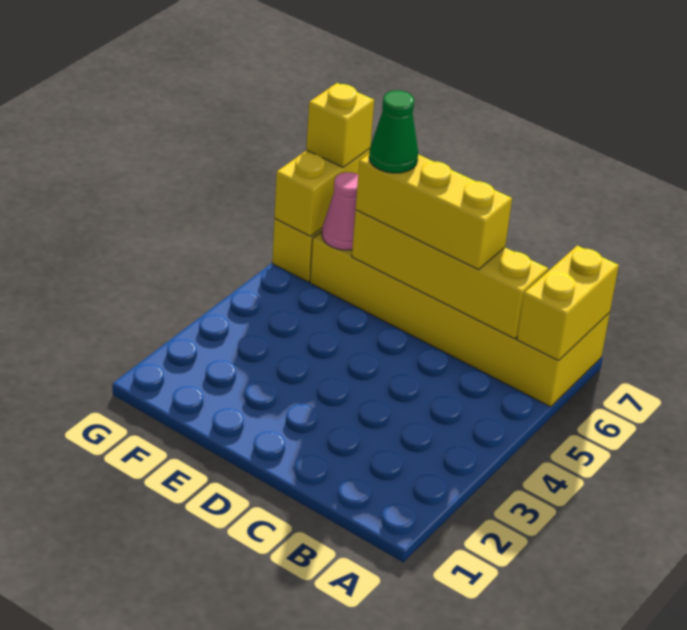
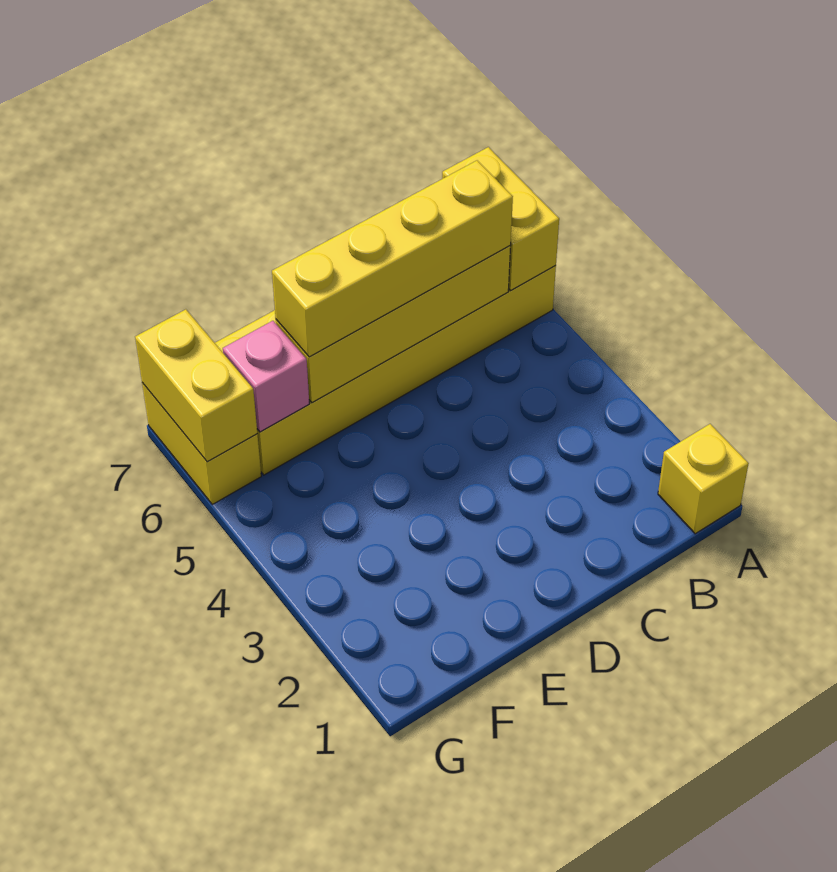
yellow 1x3 brick [356,154,512,270] -> yellow 1x4 brick [272,161,513,357]
green 1x1 cone [369,91,418,173] -> none
pink 1x1 cone [322,172,358,250] -> pink 1x1 brick [223,321,309,432]
yellow 1x1 brick [306,83,374,167] -> yellow 1x1 brick moved to [658,424,749,534]

